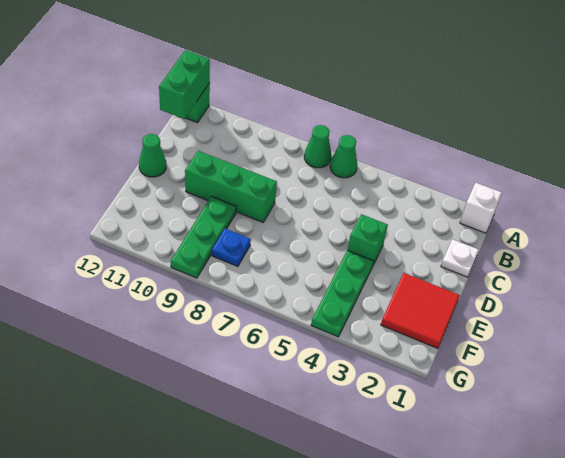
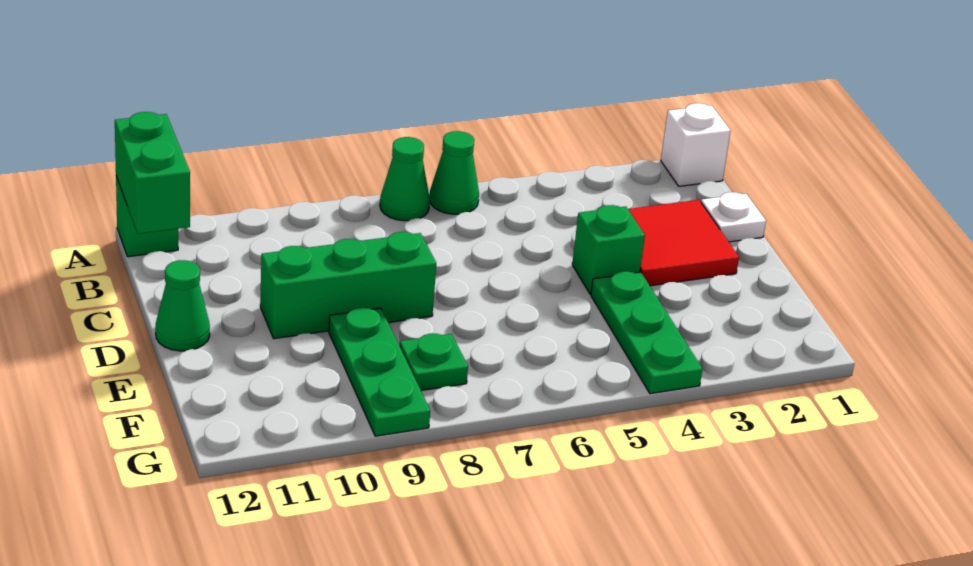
red 2x2 tile [381,273,460,348] -> red 2x2 tile moved to [628,200,739,286]
blue 1x1 plate [212,229,251,267] -> green 1x1 plate [400,334,468,391]

